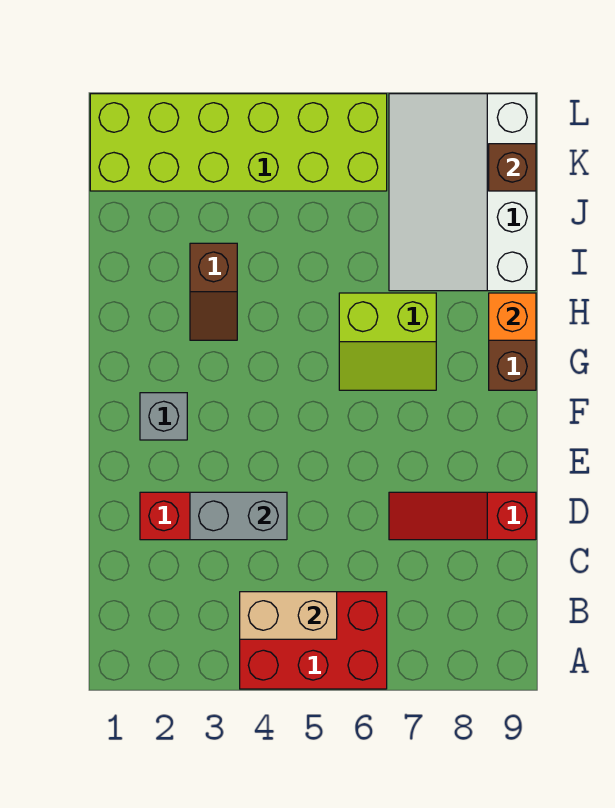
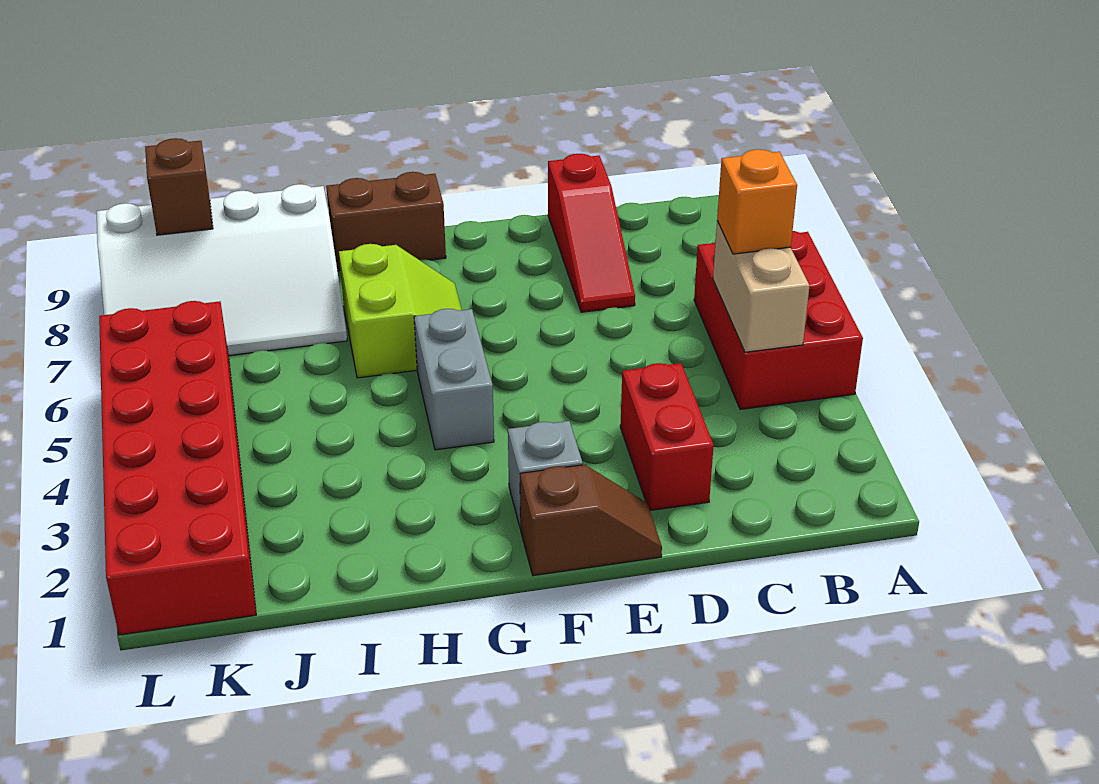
grey 1x2 brick [190,492,287,540] -> grey 1x2 brick moved to [414,309,494,450]
brown 1x2 slope [190,243,237,340] -> brown 1x2 slope moved to [520,465,662,576]
orange 1x1 brick [489,293,536,340] -> orange 1x1 brick moved to [717,149,797,254]
lime 2x6 brick [90,94,387,191] -> red 2x6 brick [99,301,256,635]

